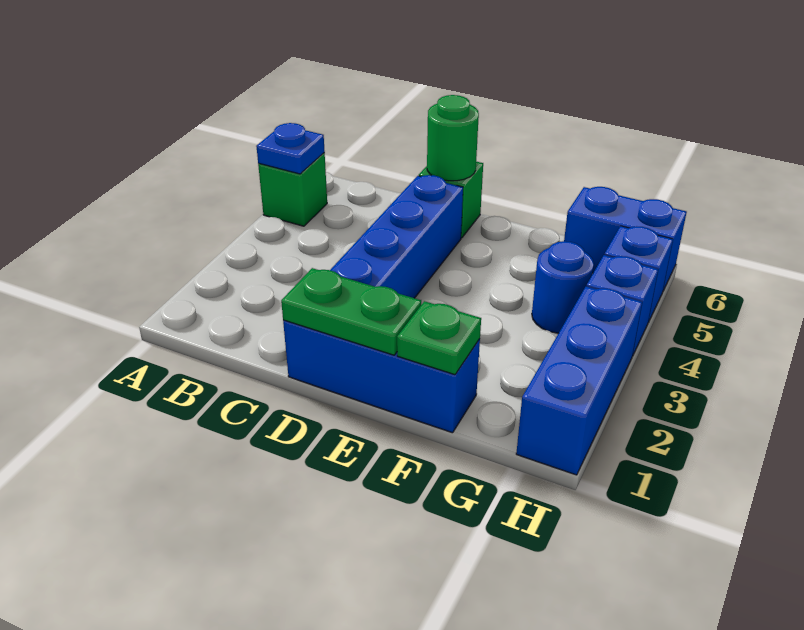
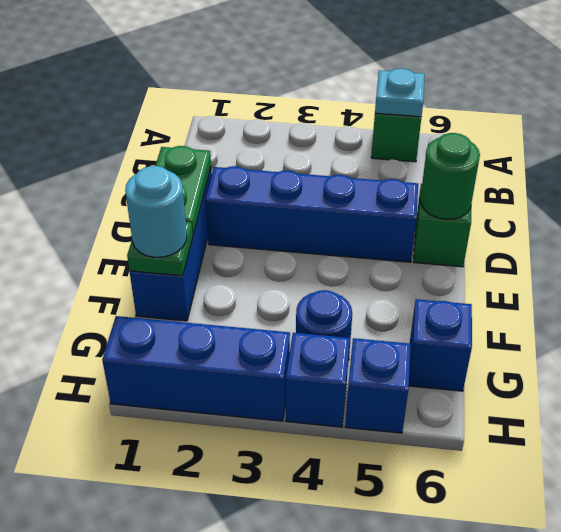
blue 1x1 plate [256,123,325,174] -> cyan 1x1 plate [375,68,425,117]
none -> cyan 1x1 round brick [125,166,187,257]
blue 1x2 brick [564,187,687,290] -> blue 1x1 brick [409,299,472,391]

